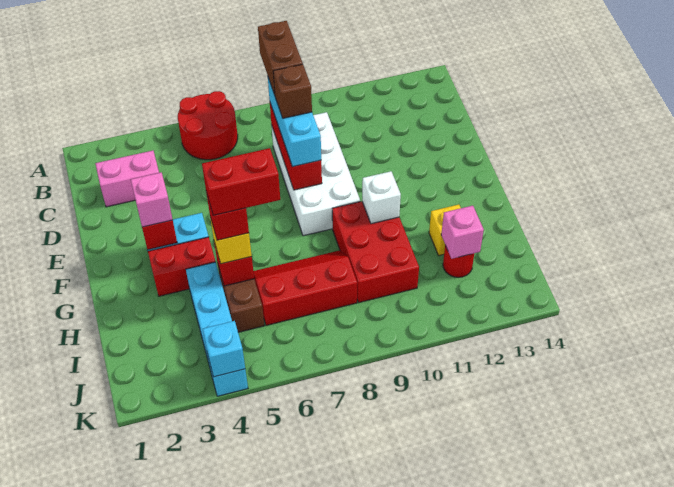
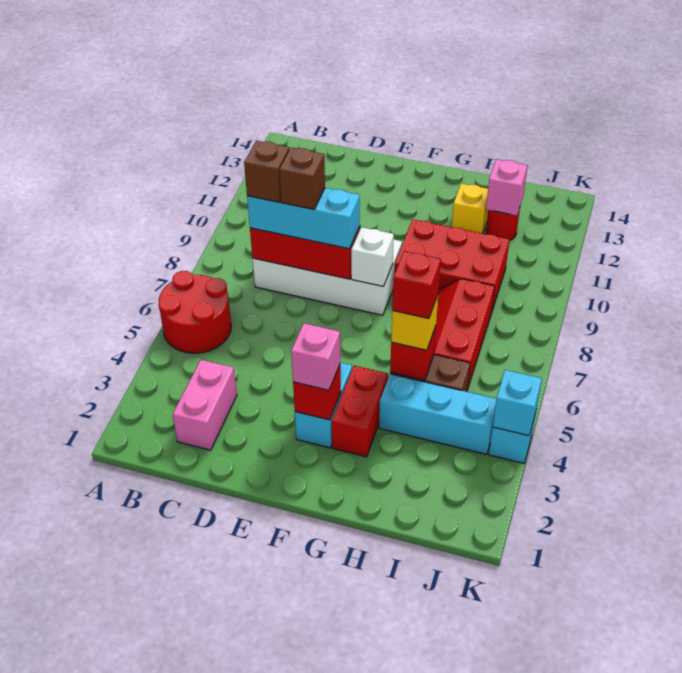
brown 1x2 brick [258,21,303,95] -> brown 1x1 brick [244,141,289,202]
white 1x1 brick [362,171,401,224] -> white 1x1 brick moved to [351,227,394,287]
red 1x2 brick [202,148,280,216] -> none

